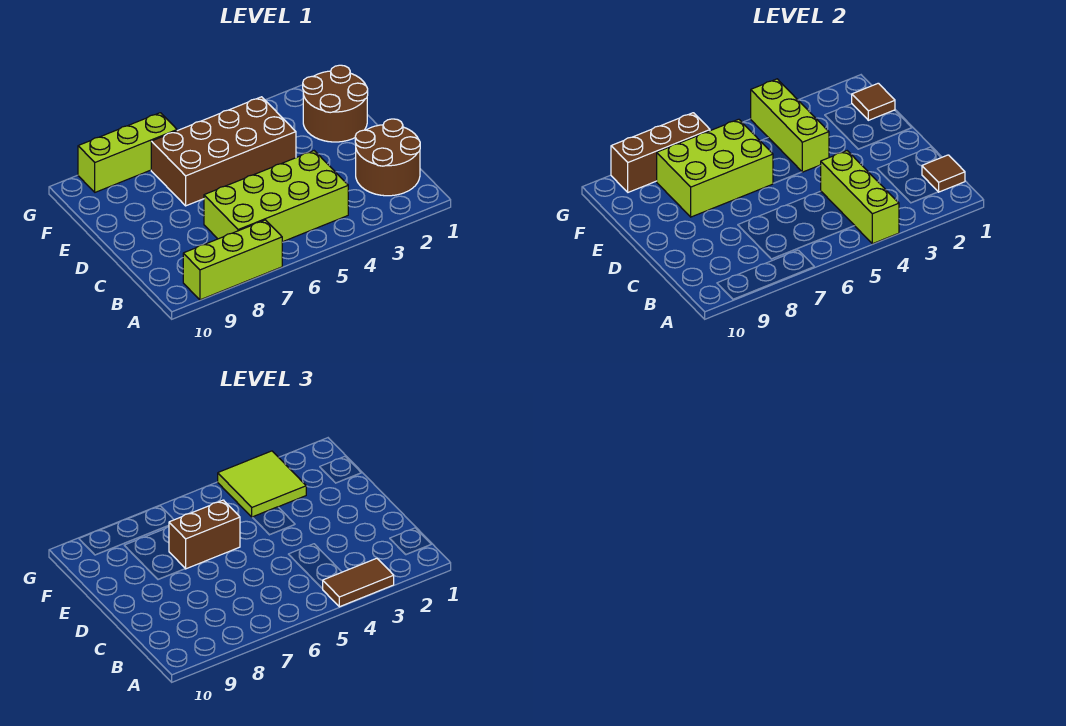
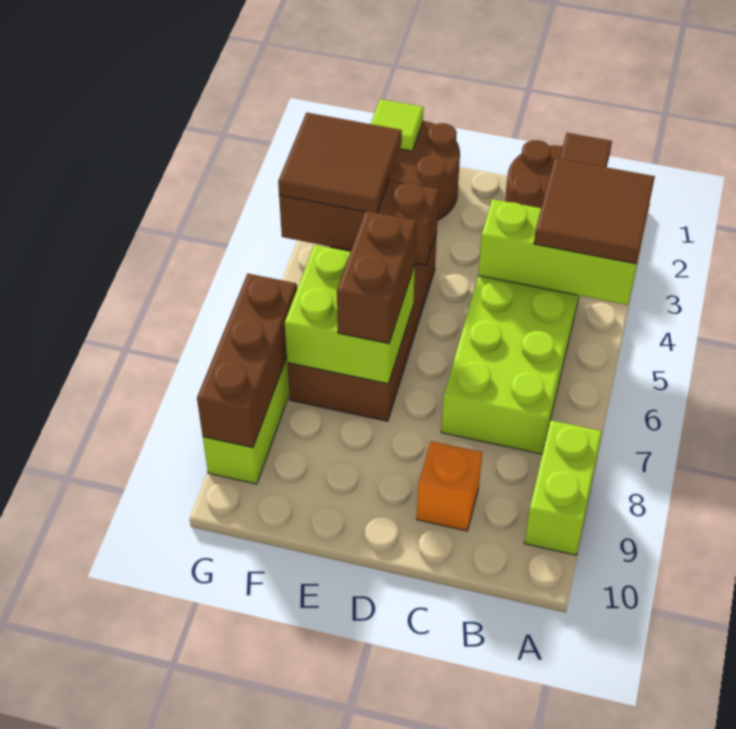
brown 1x2 tile [323,558,394,607] -> brown 2x2 tile [534,158,655,264]
lime 1x3 brick [183,220,282,300] -> lime 1x2 brick [524,420,602,555]
none -> orange 1x1 brick [417,441,482,531]
lime 1x3 brick [751,79,829,172] -> brown 1x3 brick [279,180,439,265]
lime 2x3 brick [657,119,773,217] -> lime 2x2 brick [285,245,415,384]
brown 1x1 tile [852,83,895,120] -> lime 1x1 tile [371,99,424,151]
lime 2x2 tile [218,451,306,517] -> brown 2x2 tile [278,113,402,213]

